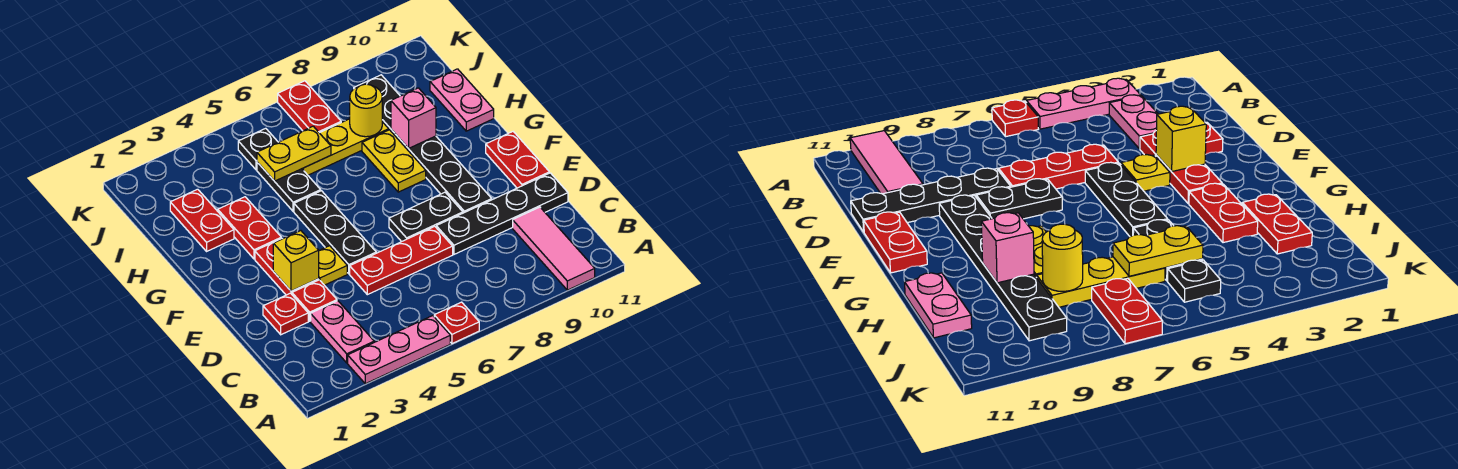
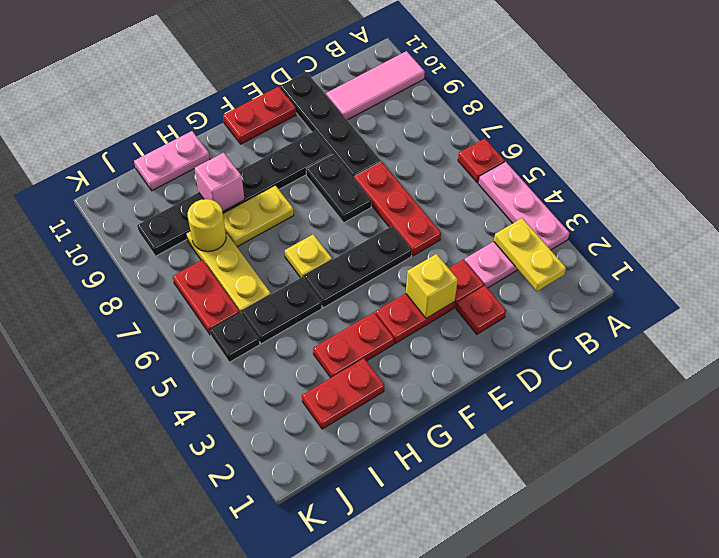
yellow 1x1 plate [319,246,347,285] -> yellow 1x1 plate moved to [285,234,332,278]
yellow 1x2 plate [257,126,331,181] -> yellow 1x2 plate moved to [494,218,566,291]
red 1x2 plate [278,81,341,133] -> red 1x2 plate turned to [173,260,240,335]

